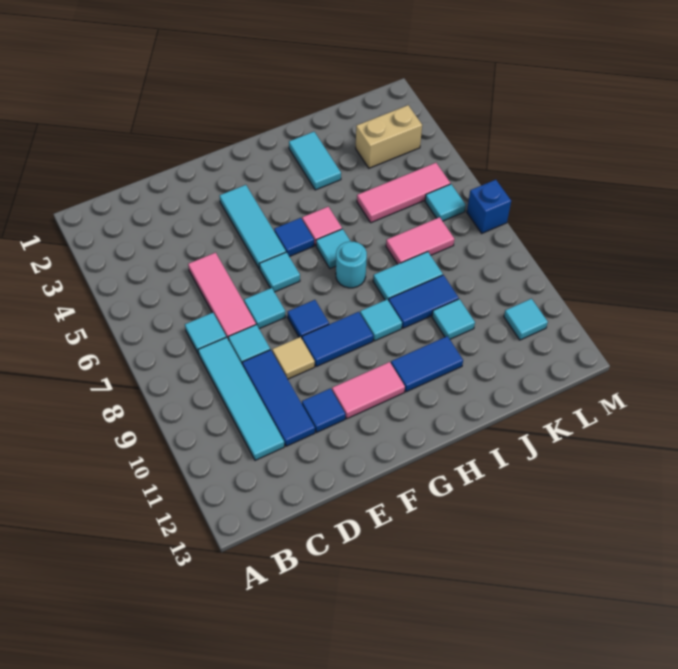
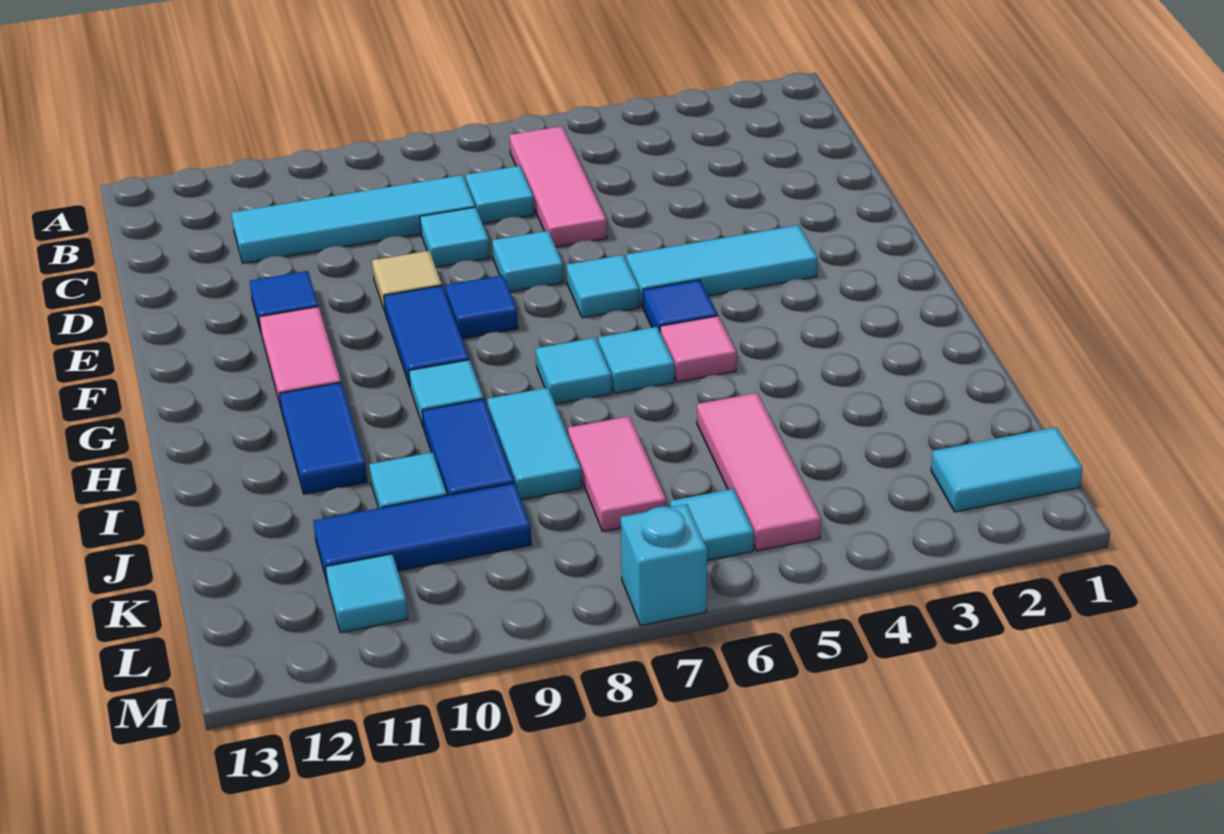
pink 1x3 tile [188,253,256,340] -> pink 1x3 tile turned to [509,126,607,247]
blue 1x3 tile [242,350,315,446] -> blue 1x3 tile moved to [313,483,531,582]
cyan 1x1 round brick [336,241,367,288] -> cyan 1x1 tile [536,338,612,404]
cyan 1x2 tile [289,132,341,190] -> cyan 1x2 tile moved to [931,427,1083,512]
tan 1x2 brick [356,105,422,168] -> none
blue 1x1 brick [467,180,511,233] -> cyan 1x1 brick [621,504,707,626]

